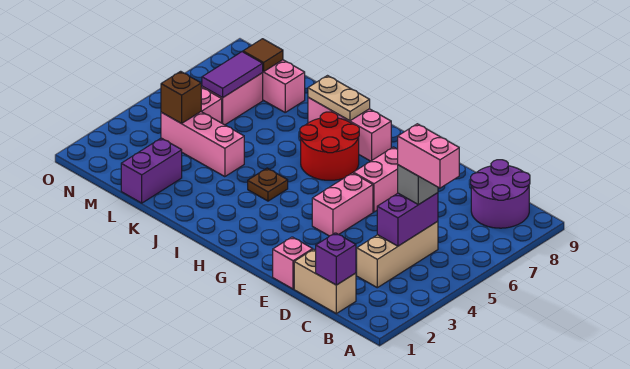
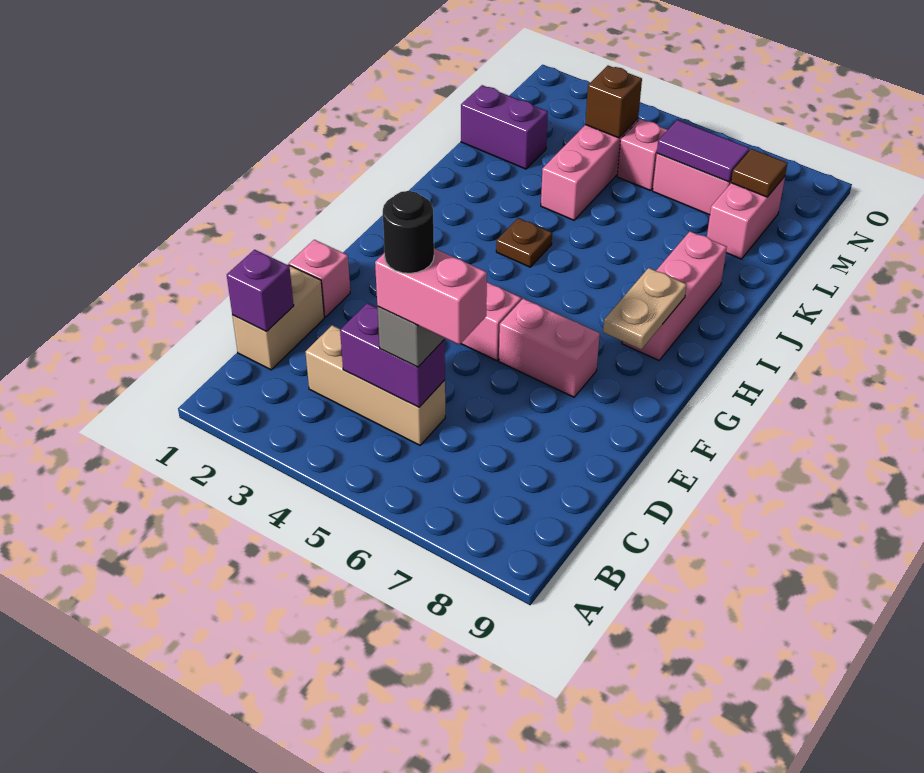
pink 1x2 brick [398,124,459,188] -> pink 1x2 brick turned to [375,248,487,345]
purple 2x2 round brick [471,160,530,228] -> none
none -> black 1x1 round brick [383,191,434,273]
red 2x2 round brick [300,112,359,180] -> none
tan 1x2 plate [308,76,370,121] -> tan 1x2 plate moved to [603,268,687,349]

